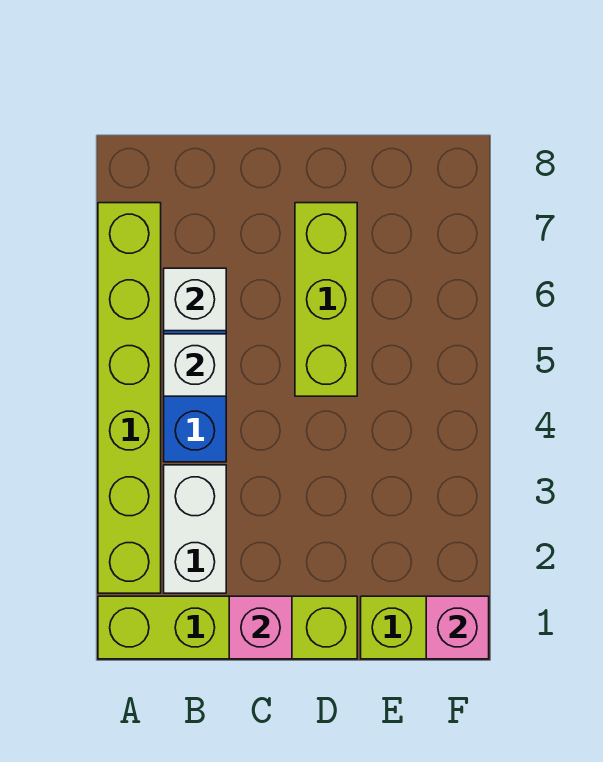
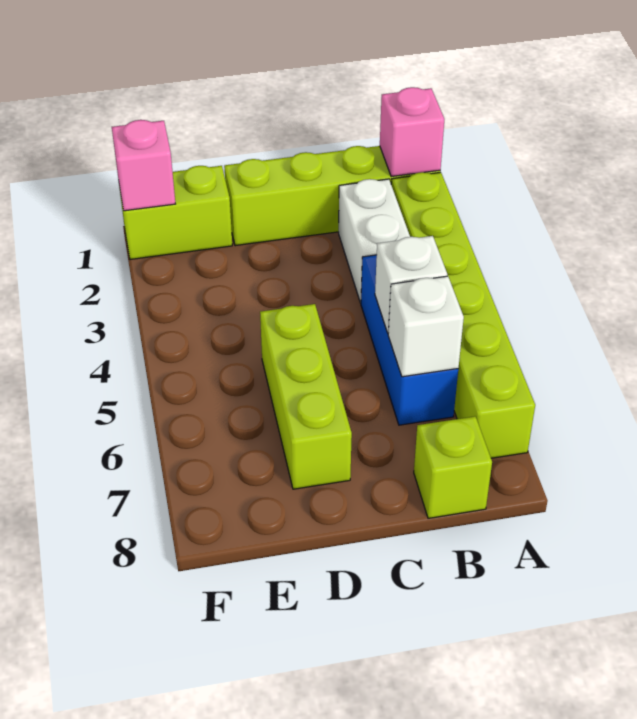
none -> lime 1x1 brick [414,416,492,518]
pink 1x1 brick [229,596,292,659] -> pink 1x1 brick moved to [380,87,444,177]

